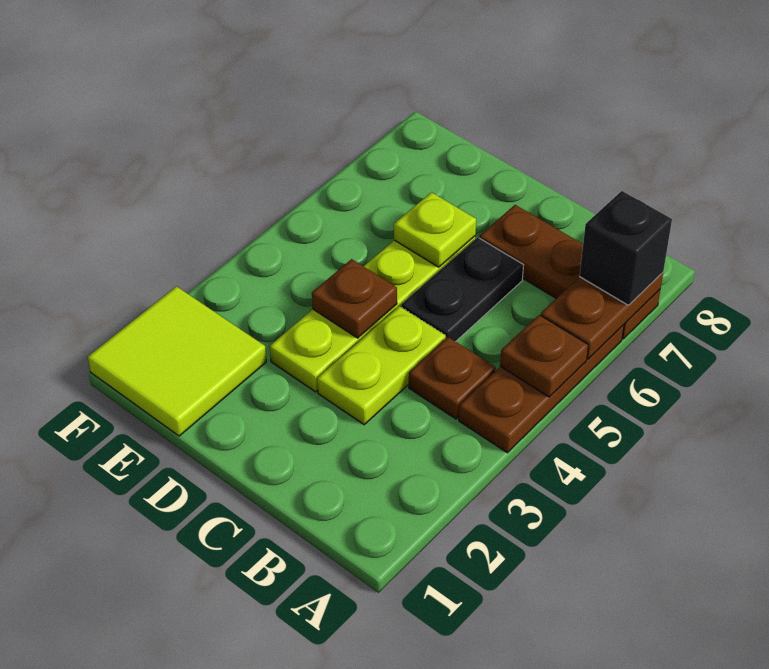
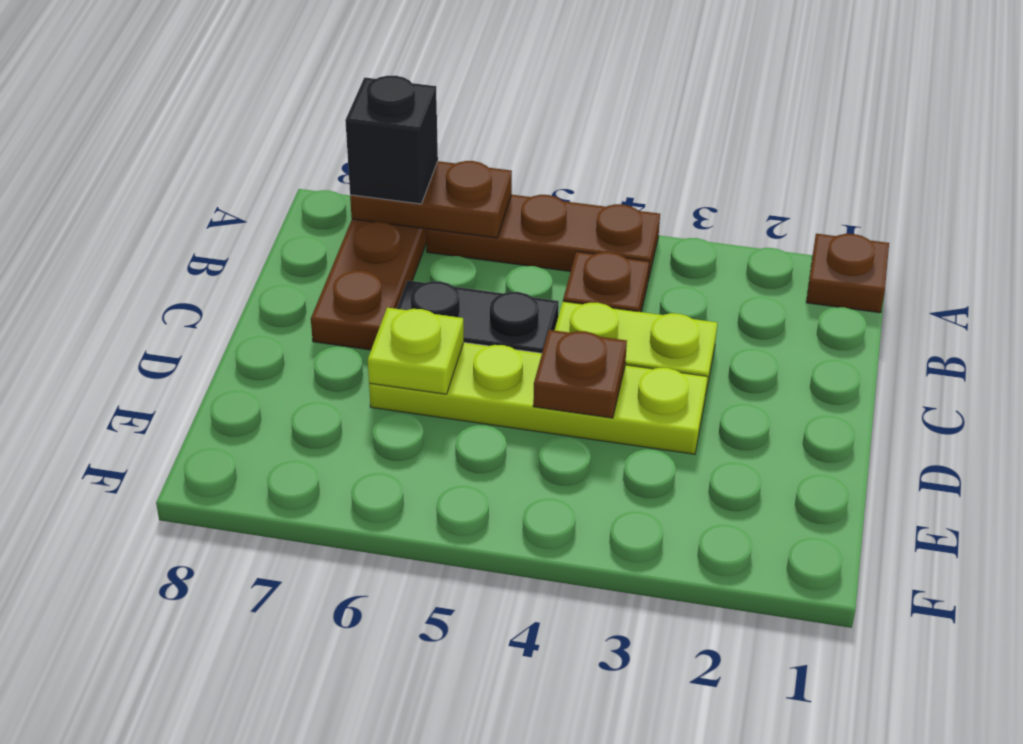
brown 1x1 plate [500,315,588,397] -> brown 1x1 plate moved to [806,234,889,313]
lime 2x2 tile [88,286,266,436] -> none

